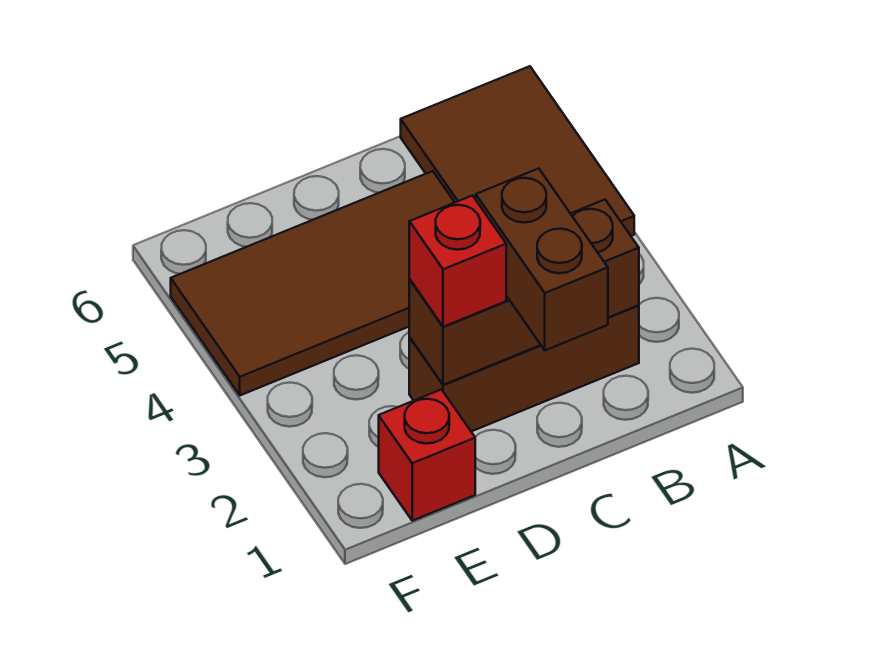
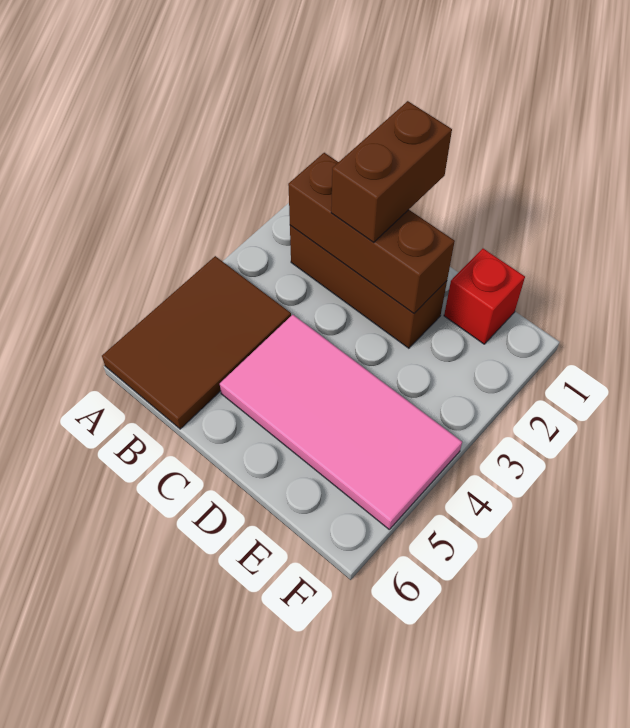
brown 2x4 tile [171,171,455,395] -> pink 2x4 tile [220,315,462,529]
red 1x1 brick [409,196,506,327] -> none

